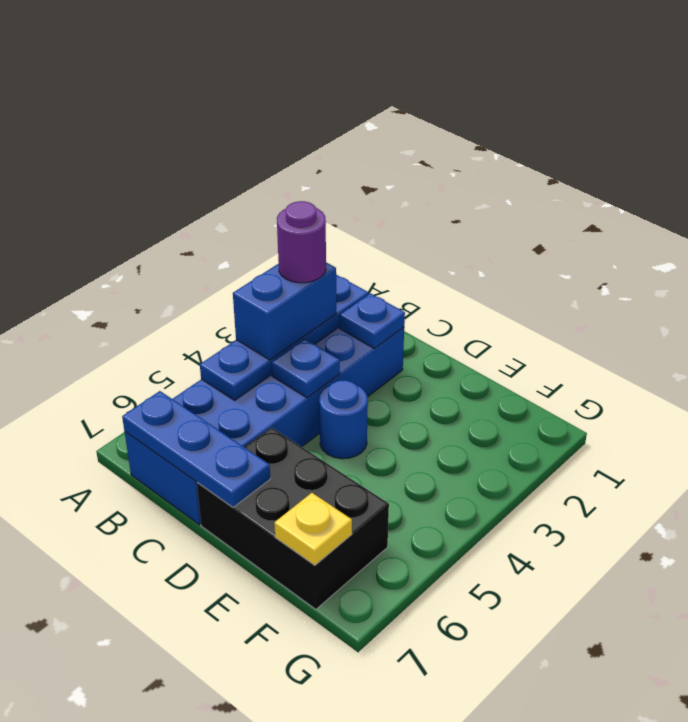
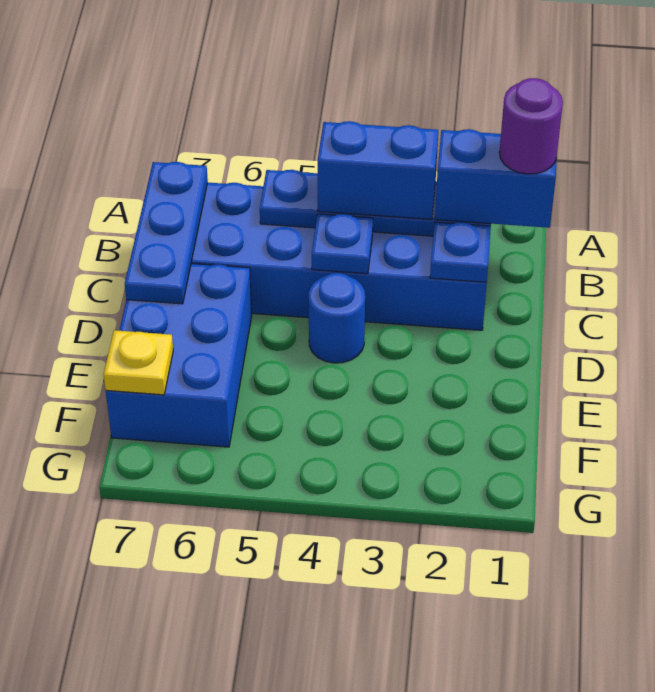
none -> blue 1x2 brick [435,129,557,228]
purple 1x1 round brick [277,201,326,283] -> purple 1x1 round brick moved to [499,78,563,174]
black 2x3 brick [197,428,389,609] -> blue 2x3 brick [106,264,252,447]

